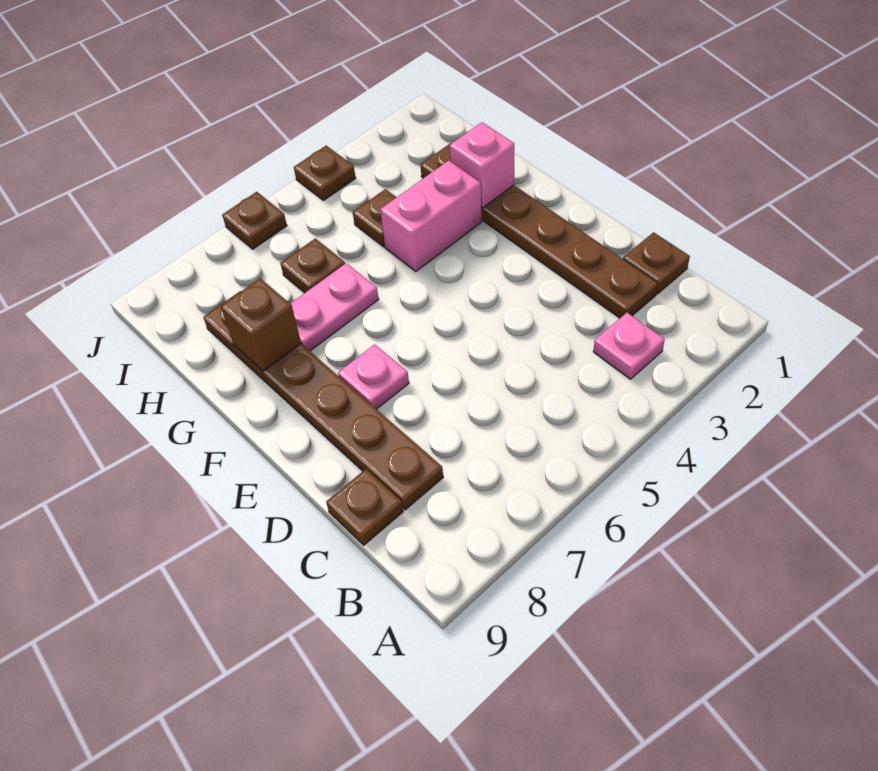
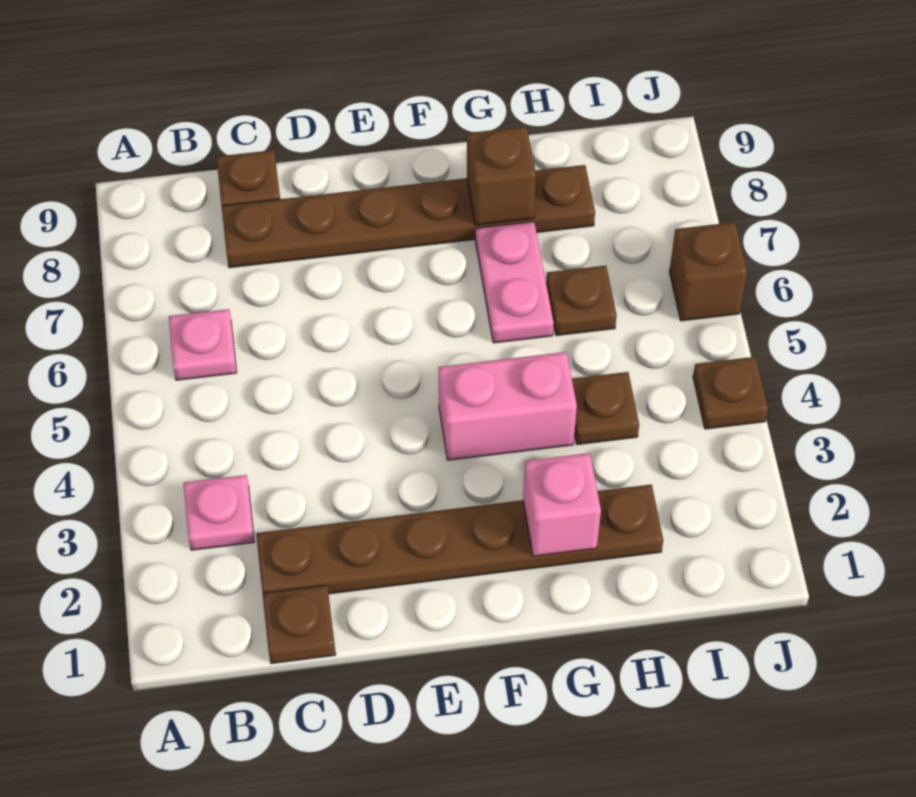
pink 1x1 plate [338,344,409,409] -> pink 1x1 plate moved to [169,309,237,380]
pink 1x2 brick [380,160,482,271] -> pink 1x2 brick turned to [438,352,577,460]
brown 1x1 plate [222,192,287,249] -> brown 1x1 brick [669,222,747,321]

